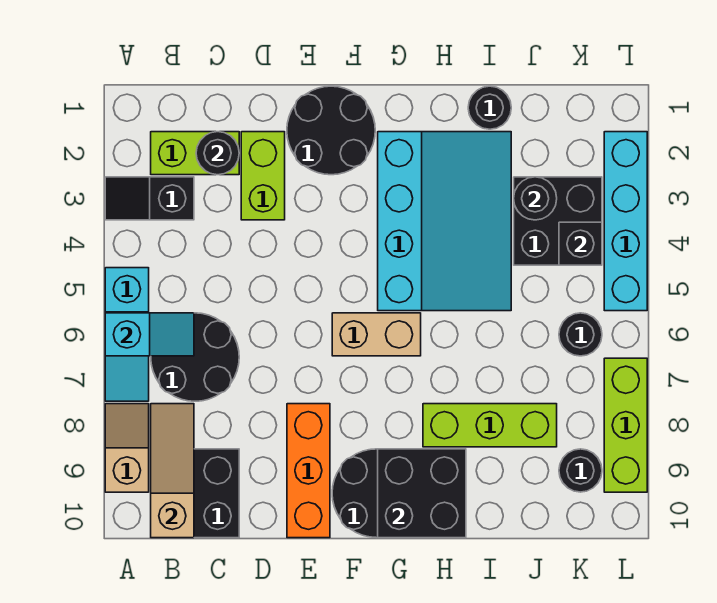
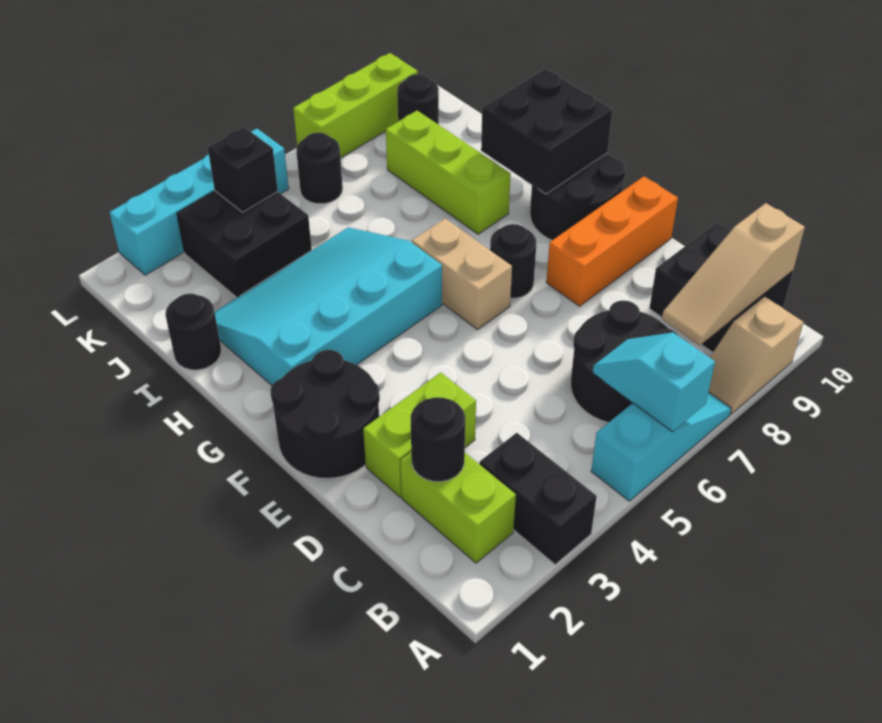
black 1x2 slope [105,177,194,220] -> black 1x2 brick [479,433,597,565]
black 1x1 round brick [514,177,557,220] -> black 1x1 round brick moved to [490,224,536,298]

